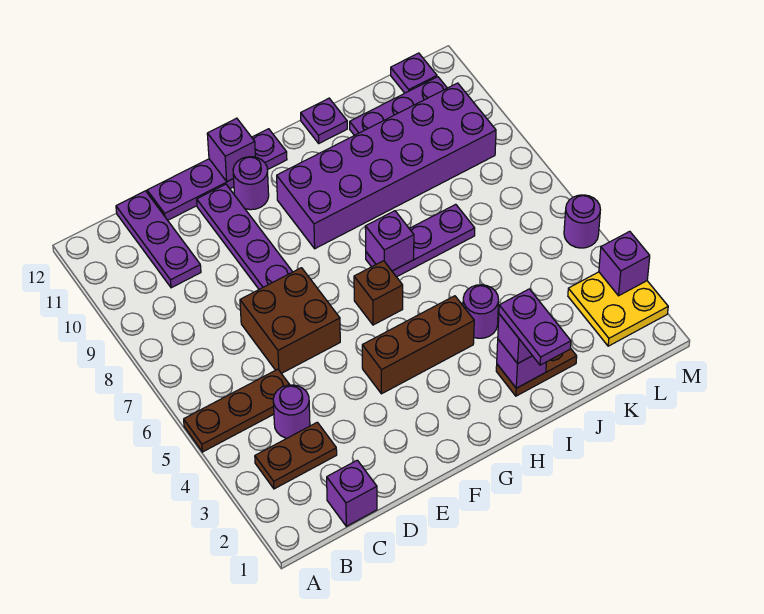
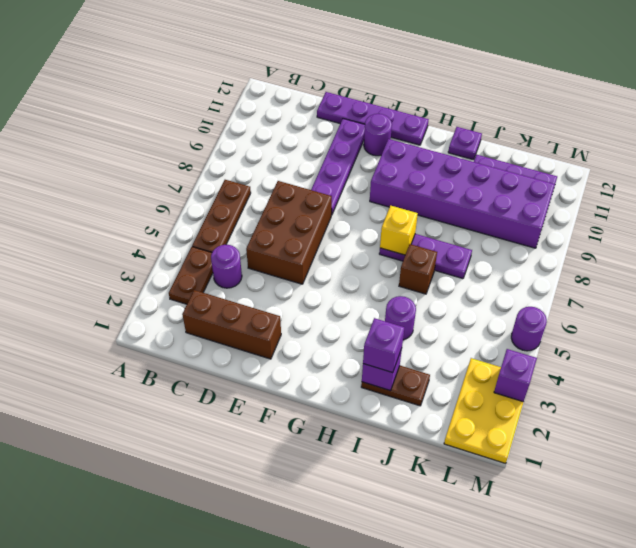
brown 1x3 plate [184,369,290,452] -> brown 1x3 plate turned to [192,180,251,252]
brown 1x2 plate [255,422,337,489] -> brown 1x2 plate turned to [169,247,213,304]
purple 1x1 brick [327,460,377,526] -> none
purple 1x3 plate [116,191,201,288] -> none
brown 2x2 brick [240,268,340,374] -> brown 2x3 brick [246,181,332,284]
brown 1x3 brick [362,296,474,394] -> brown 1x3 brick moved to [182,290,281,359]
purple 1x1 brick [207,118,255,182] -> none
brown 1x1 brick [354,261,403,325] -> brown 1x1 brick moved to [399,244,437,294]
purple 1x1 brick [365,211,414,271] -> yellow 1x1 brick [380,206,418,255]
purple 1x2 plate [499,289,571,365] -> none
yellow 2x2 plate [568,272,668,346] -> yellow 2x3 plate [444,358,523,464]
purple 1x1 plate [391,53,437,93] -> none

